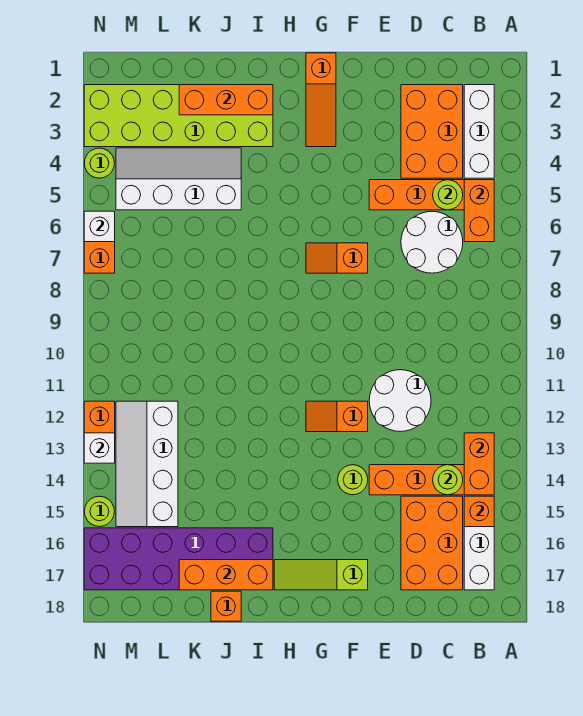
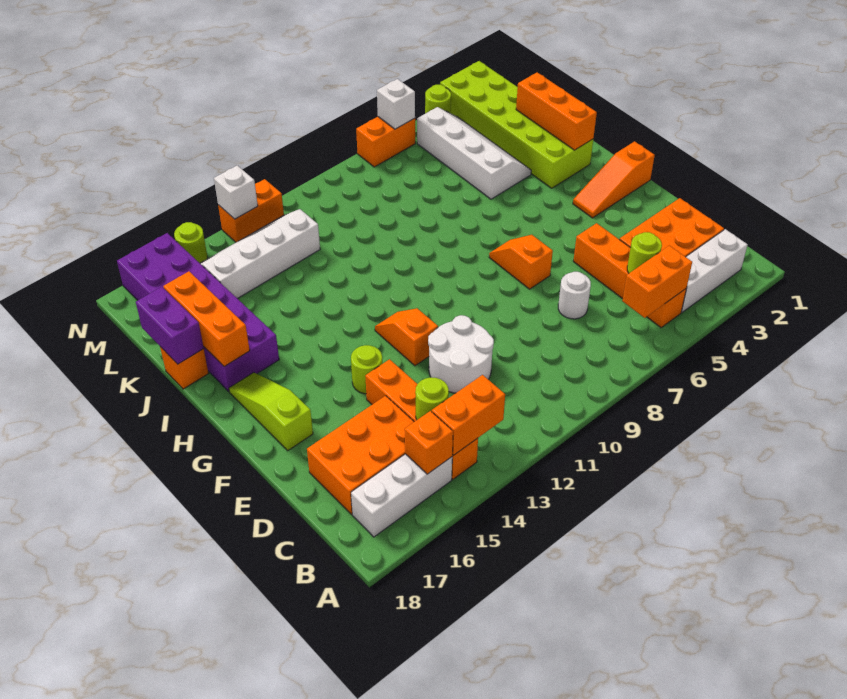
white 2x2 round brick [401,211,463,273] -> white 1x1 round brick [558,272,591,319]
none -> purple 1x2 brick [136,287,204,364]

